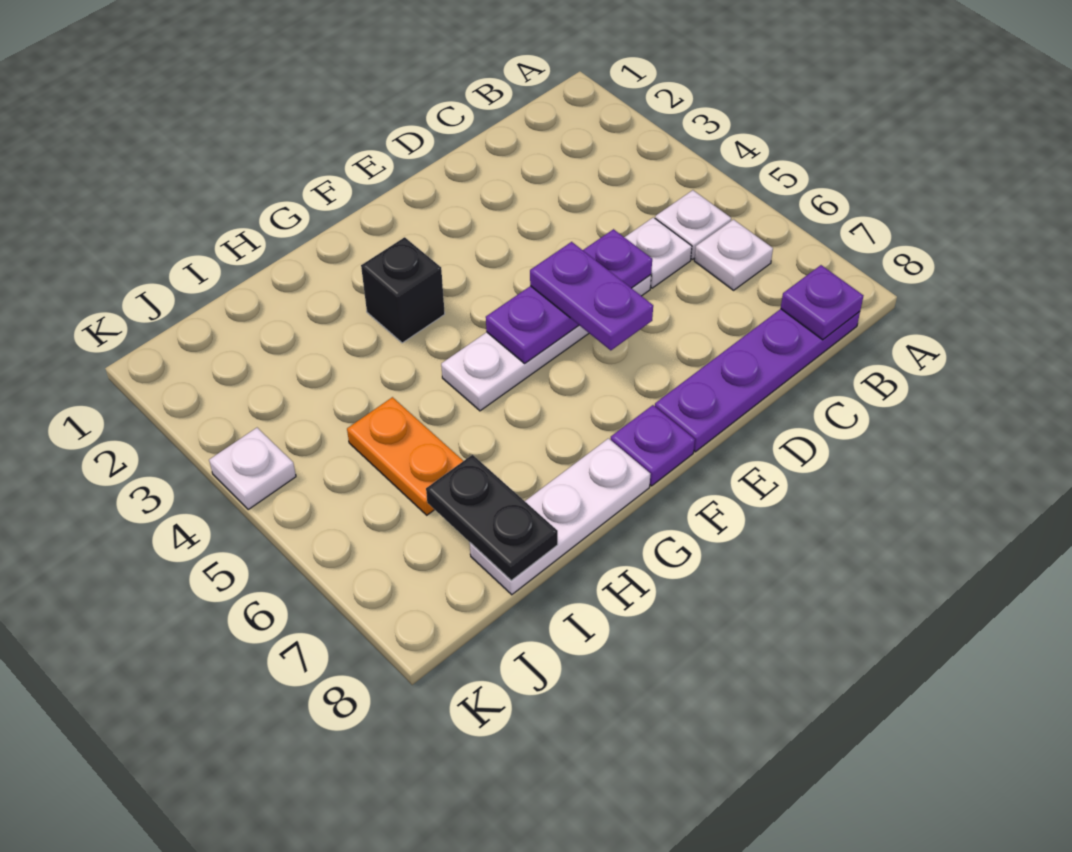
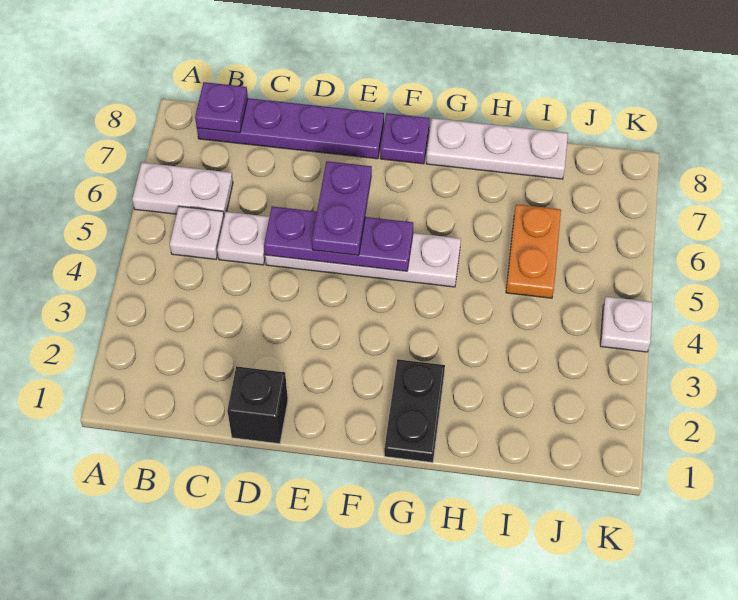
white 1x1 plate [694,220,773,290] -> white 1x2 plate [132,163,233,216]
black 1x1 brick [361,237,445,343] -> black 1x1 brick moved to [227,366,288,444]
black 1x2 plate [426,455,558,581] -> black 1x2 plate moved to [384,359,445,463]

